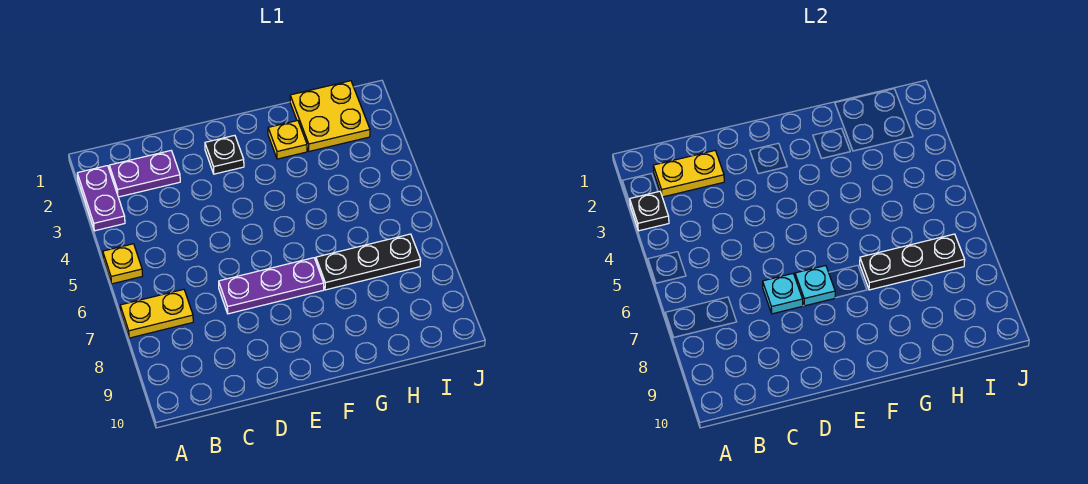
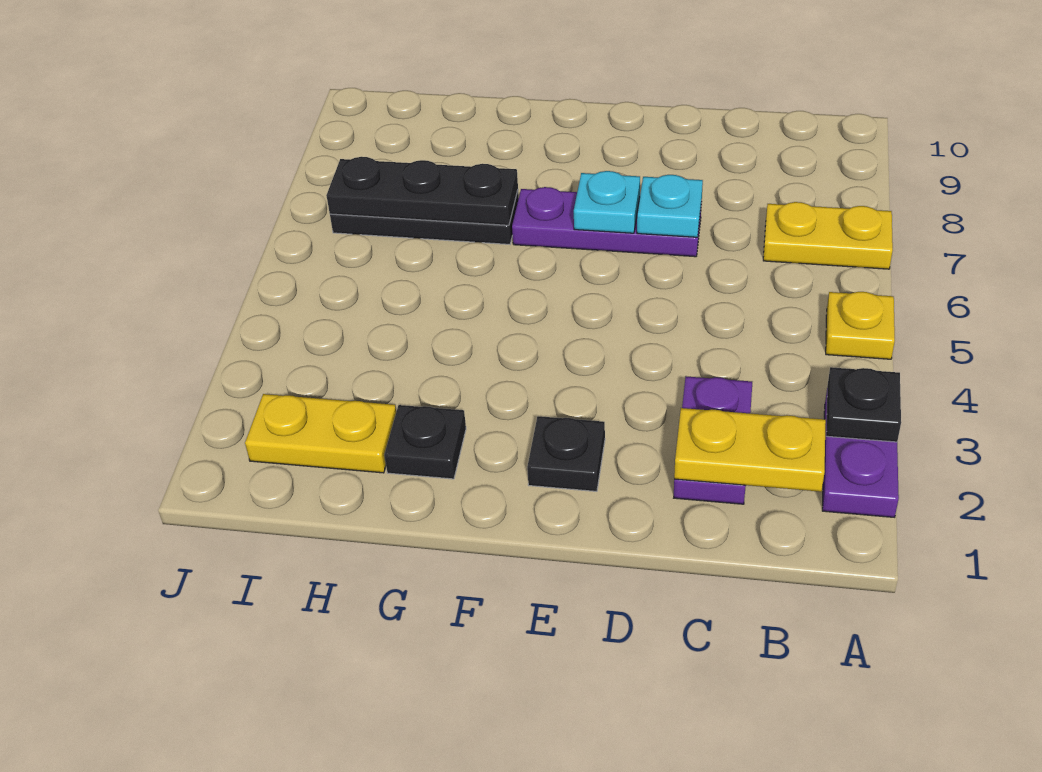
purple 1x2 plate [109,151,180,197] -> purple 1x2 plate turned to [674,376,752,504]
yellow 1x1 plate [268,120,307,159] -> black 1x1 plate [384,405,466,479]
yellow 2x2 plate [290,81,370,151] -> yellow 1x2 plate [245,394,396,473]

